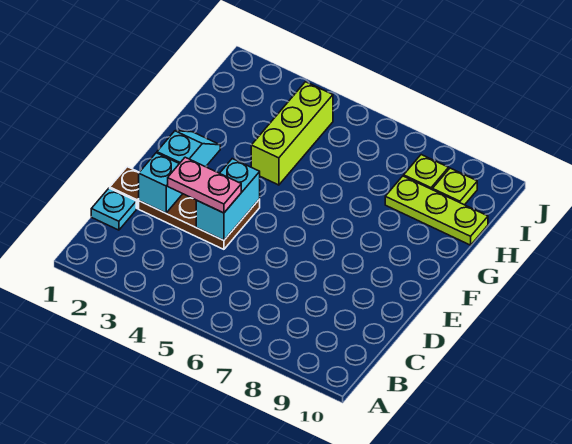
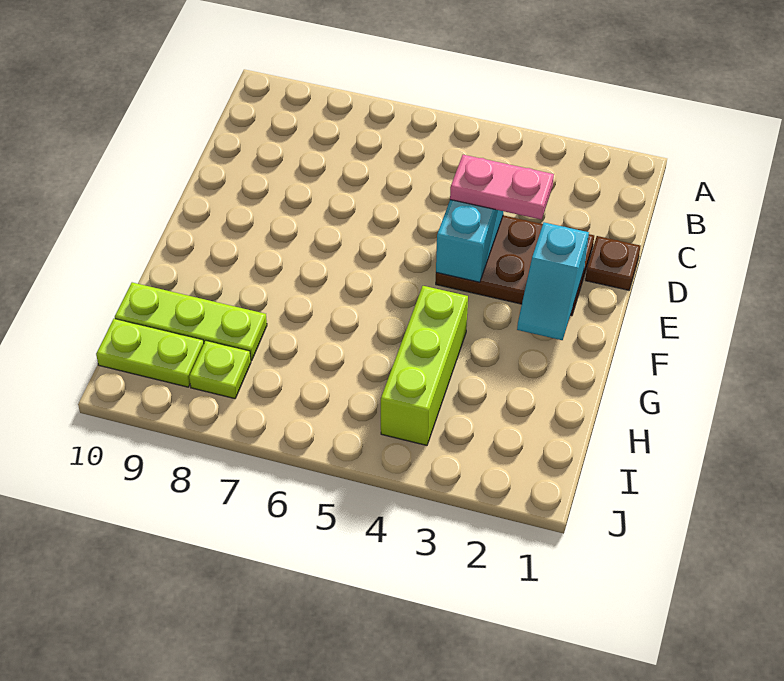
cyan 1x1 plate [91,188,136,230] -> none
cyan 1x1 brick [139,153,182,213] -> none
lime 1x1 plate [433,168,477,205] -> lime 1x2 plate [96,319,204,387]

